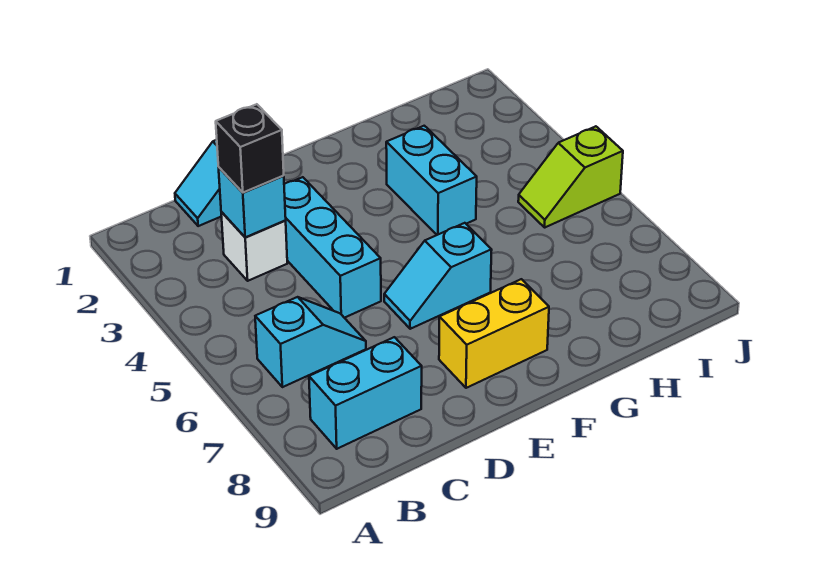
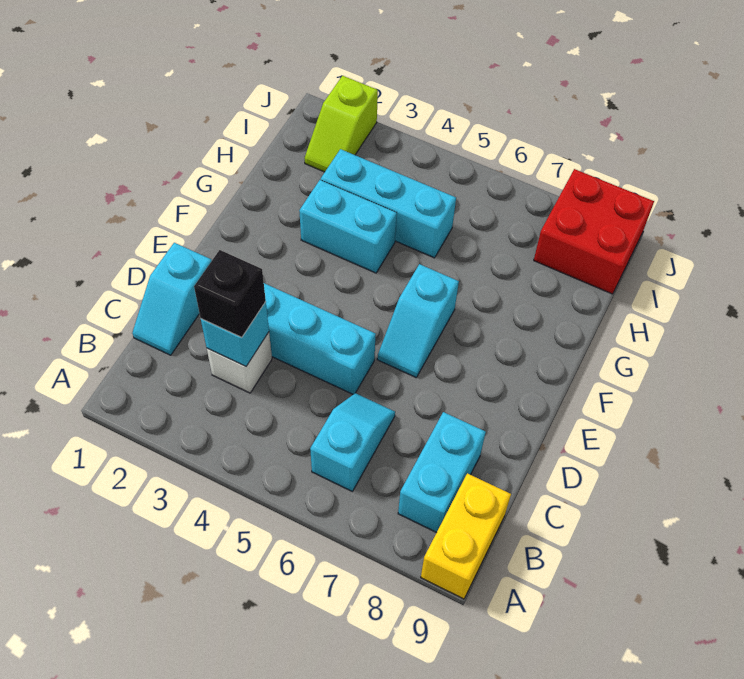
yellow 1x2 brick [439,279,549,388] -> yellow 1x2 brick moved to [421,473,511,599]
none -> cyan 1x3 brick [321,149,456,258]
lime 1x2 slope [518,126,623,227] -> lime 1x2 slope moved to [305,76,378,172]
none -> red 2x2 brick [534,169,654,294]

